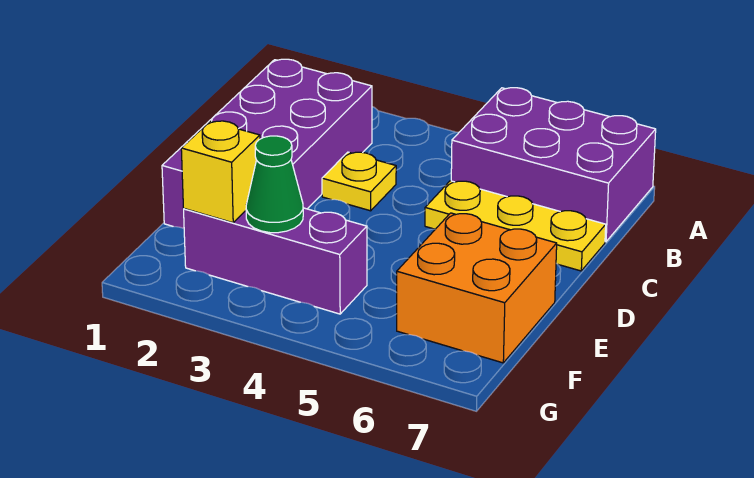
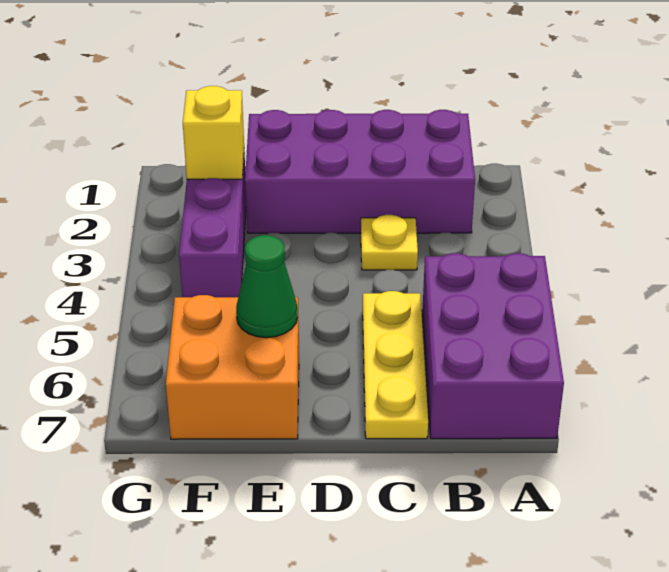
green 1x1 cone [246,136,303,233] -> green 1x1 cone moved to [236,235,298,338]

